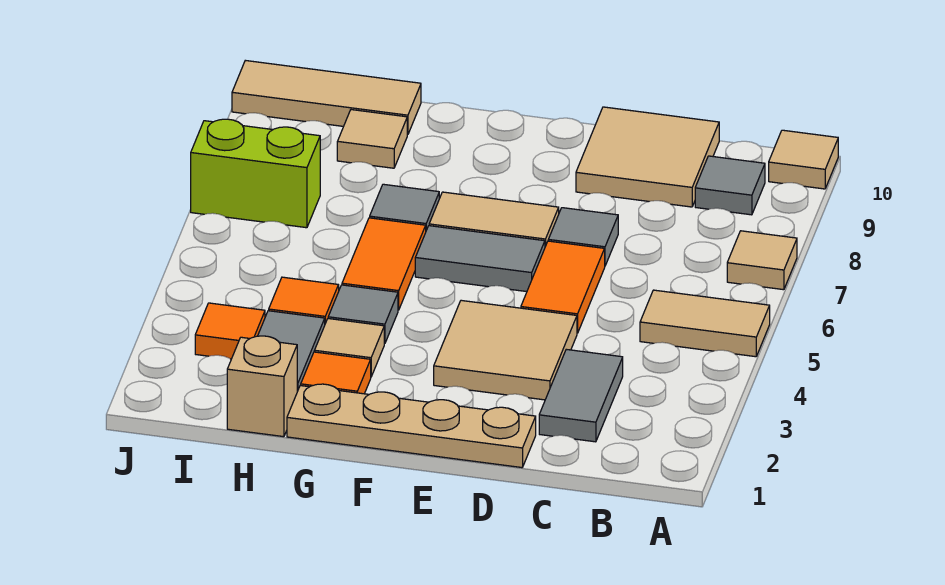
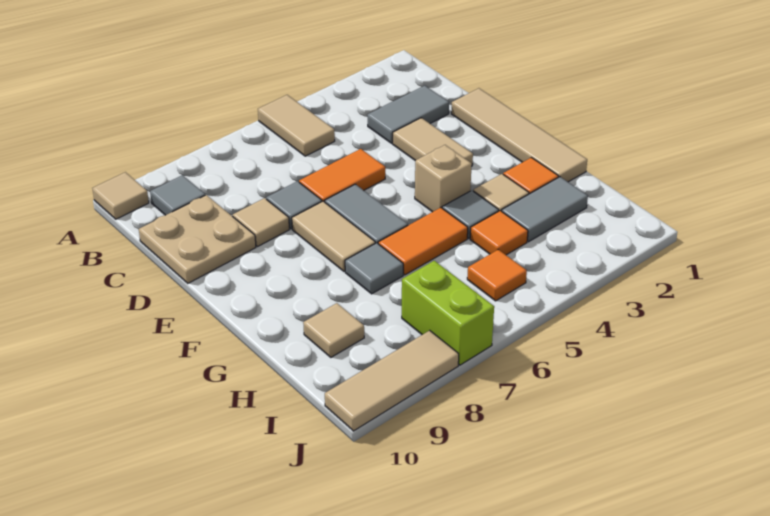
tan 1x1 tile [727,231,797,290] -> tan 1x1 tile moved to [233,198,289,246]
tan 2x2 tile [576,107,719,207] -> tan 2x2 plate [139,195,256,283]
tan 1x4 plate [287,384,536,468] -> tan 1x4 tile [451,88,587,182]
tan 2x2 tile [434,300,577,400] -> tan 1x2 tile [393,118,473,165]
tan 1x1 brick [227,336,297,437] -> tan 1x1 brick moved to [415,145,472,212]
tan 1x3 tile [232,60,421,135] -> tan 1x3 tile turned to [325,330,459,431]
orange 1x1 tile [195,303,265,359] -> orange 1x1 tile moved to [467,250,527,301]

